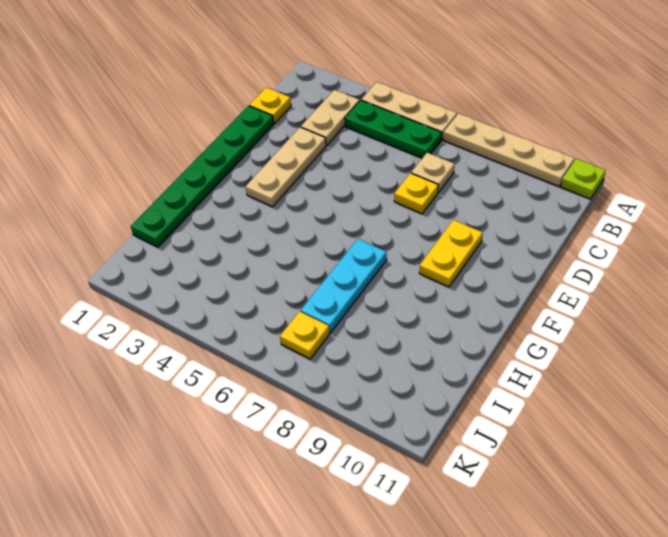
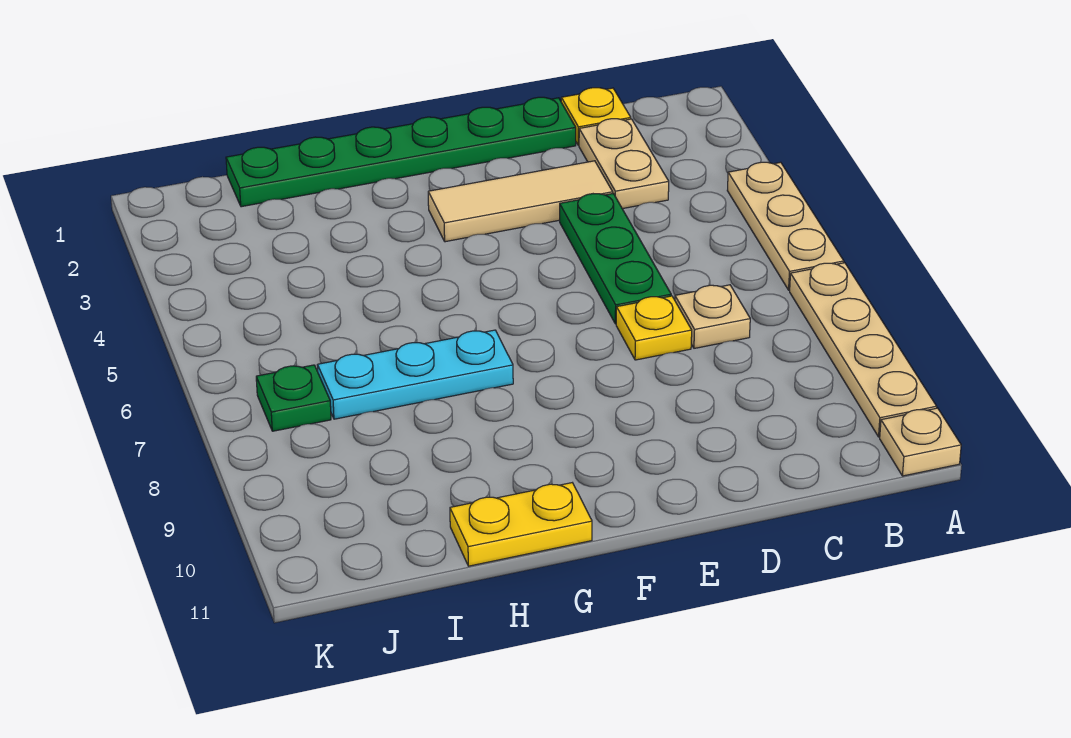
lime 1x1 plate [561,159,606,199] -> tan 1x1 plate [880,408,961,476]
tan 1x2 plate [301,90,359,145] -> tan 1x2 plate turned to [579,119,669,209]
green 1x3 plate [345,100,442,158] -> green 1x3 plate moved to [560,194,671,324]
tan 1x3 plate [246,127,326,207] -> tan 1x3 tile [428,161,613,242]
yellow 1x2 plate [419,220,483,287] -> yellow 1x2 plate moved to [450,483,592,566]
yellow 1x1 plate [280,312,330,359] -> green 1x1 plate [256,365,331,431]

